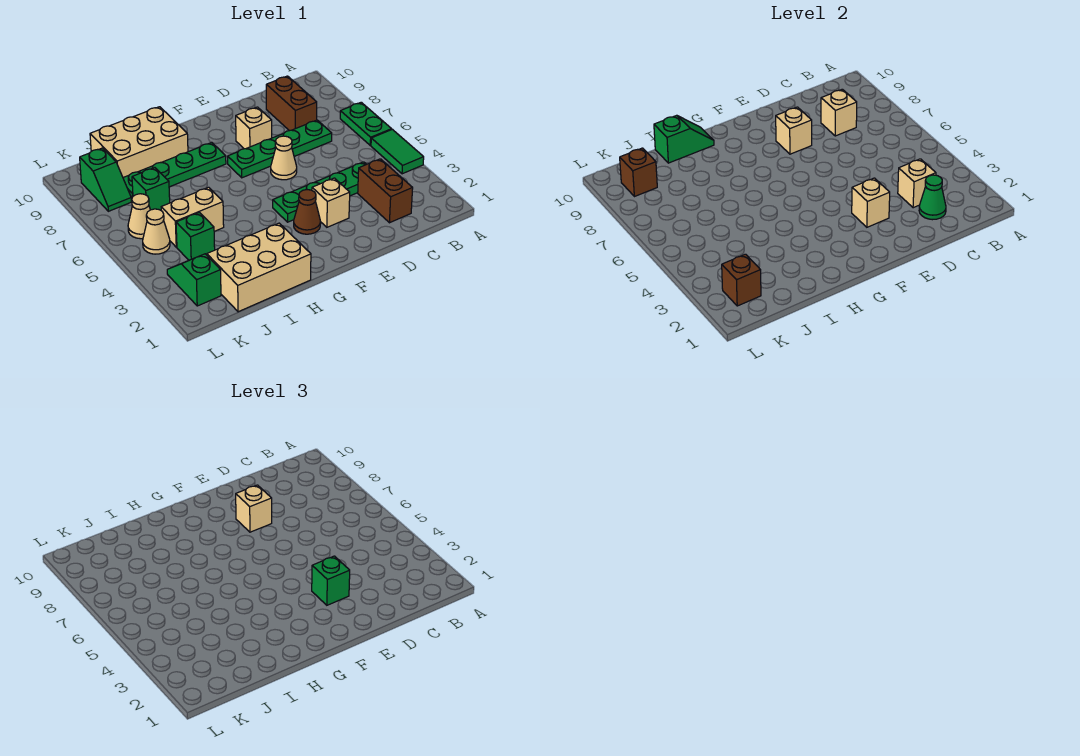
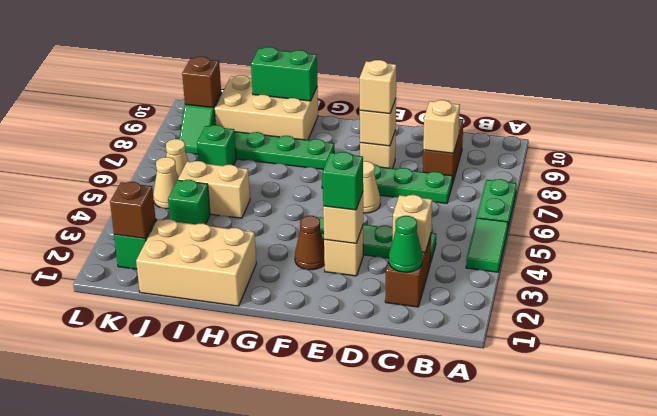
green 1x2 slope [654,115,714,163] -> green 1x2 brick [251,47,317,101]

